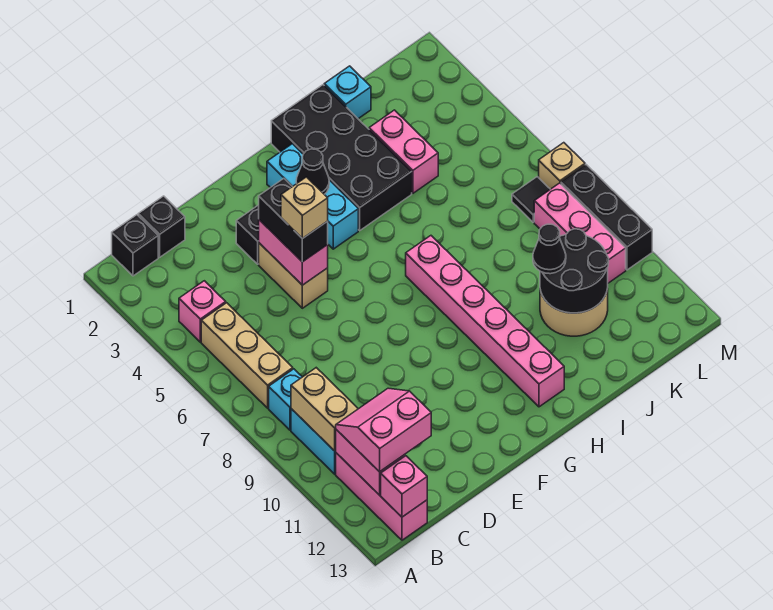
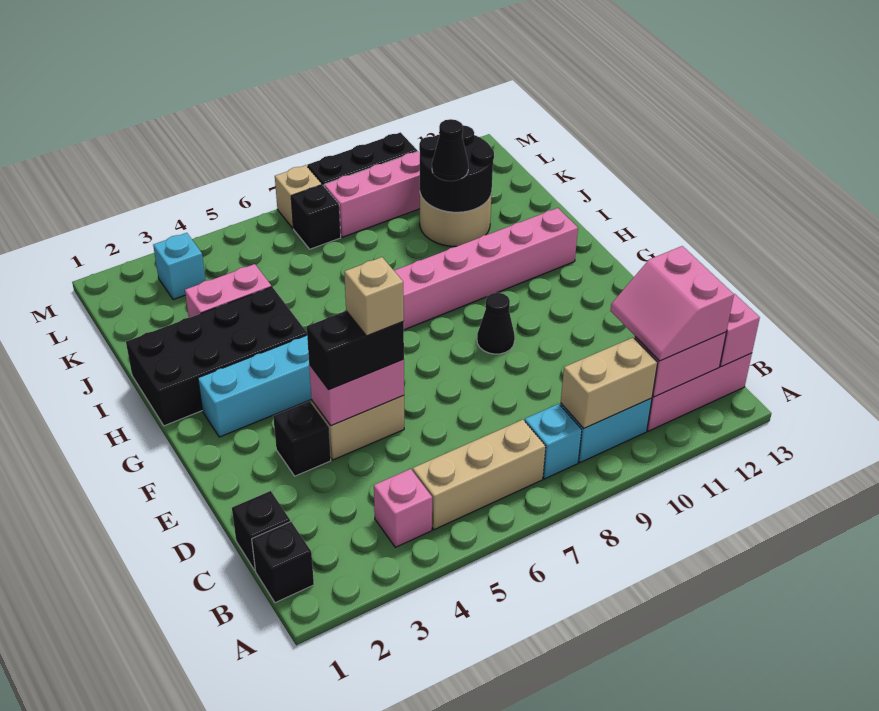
black 1x1 cone [296,149,329,194] -> black 1x1 cone moved to [477,293,515,354]
cyan 1x1 brick [324,66,371,119] -> cyan 1x1 brick moved to [153,233,206,300]
black 1x1 tile [512,177,550,222] -> black 1x1 brick [291,185,341,249]

